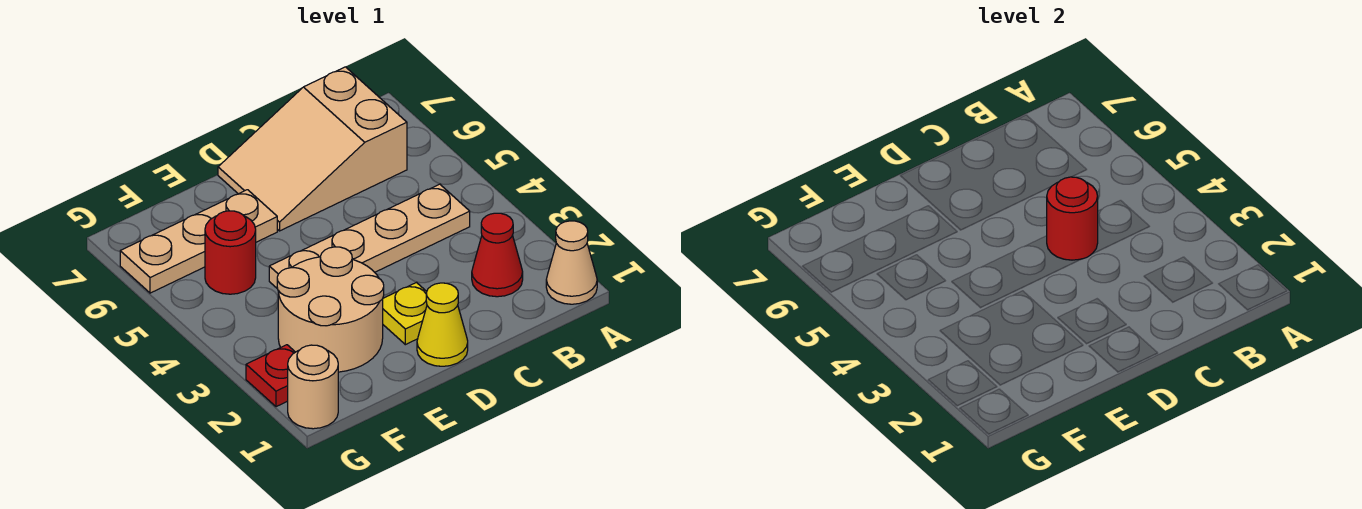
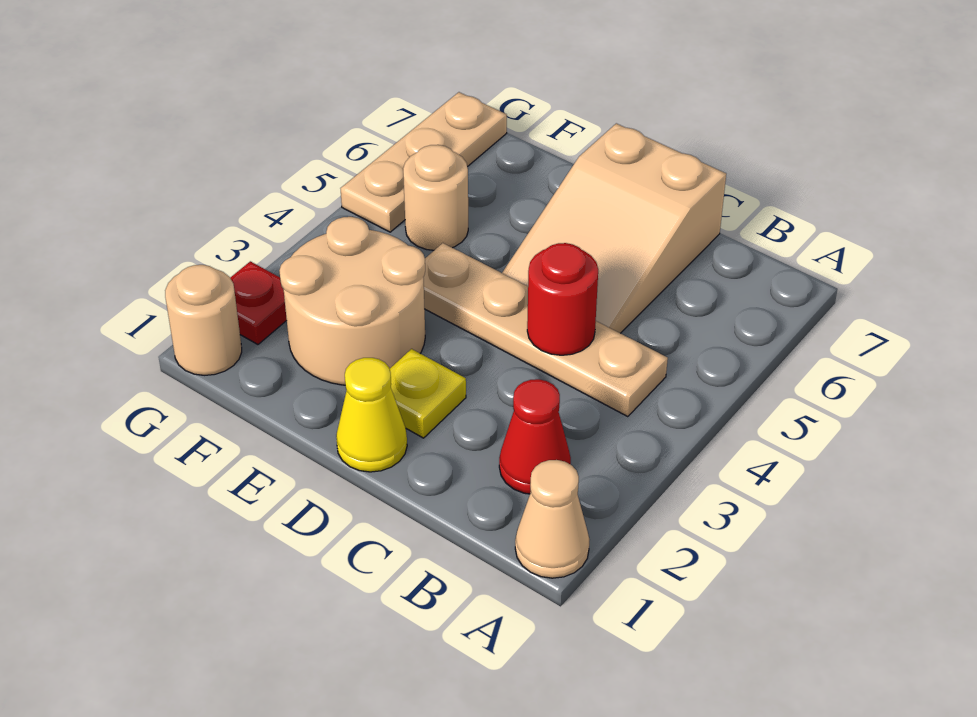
tan 2x3 slope [218,67,407,231] -> tan 2x3 slope turned to [502,123,726,333]
tan 1x3 plate [120,190,277,293] -> tan 1x3 plate turned to [340,92,507,232]
red 1x1 round brick [205,211,256,294] -> tan 1x1 round brick [403,145,468,250]

